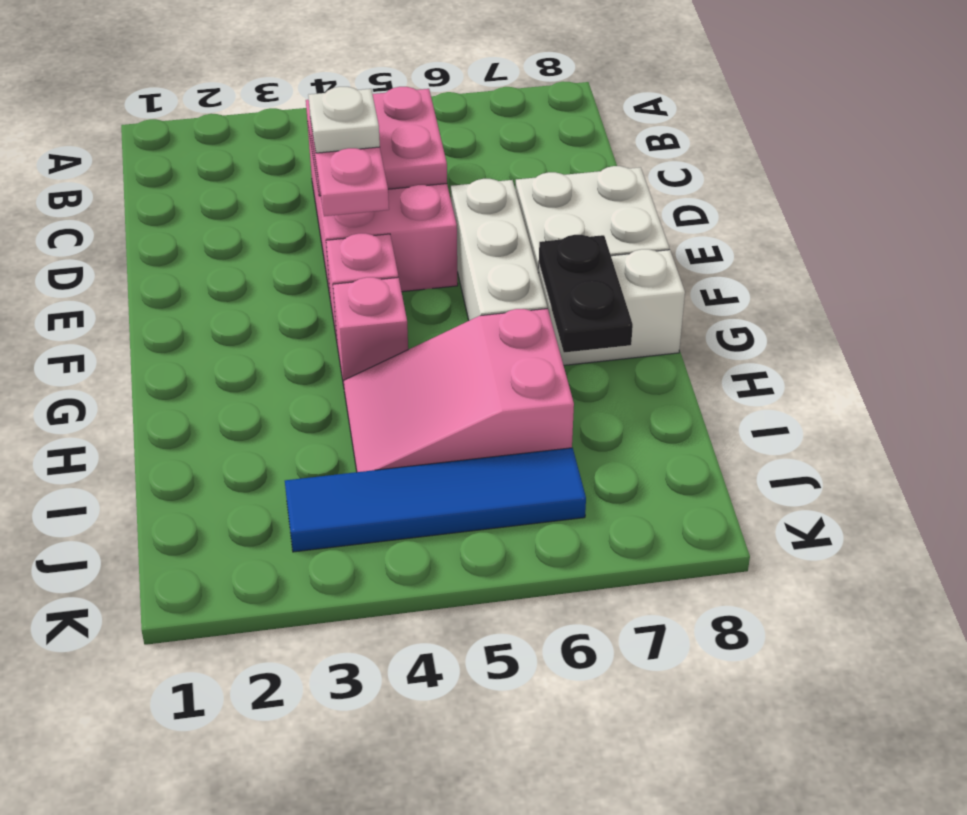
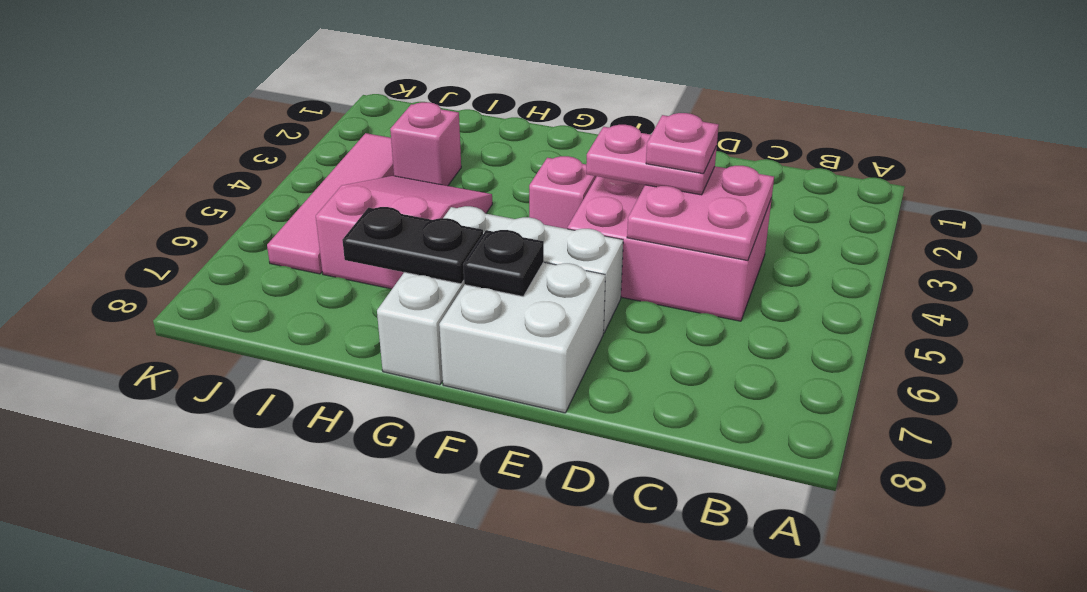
white 1x1 plate [308,87,380,153] -> pink 1x1 plate [646,113,719,174]
none -> black 1x1 plate [463,230,544,296]
pink 1x1 brick [333,277,408,386] -> pink 1x1 brick moved to [390,102,461,186]
blue 1x4 tile [285,448,586,552] -> pink 1x4 tile [267,133,394,274]

